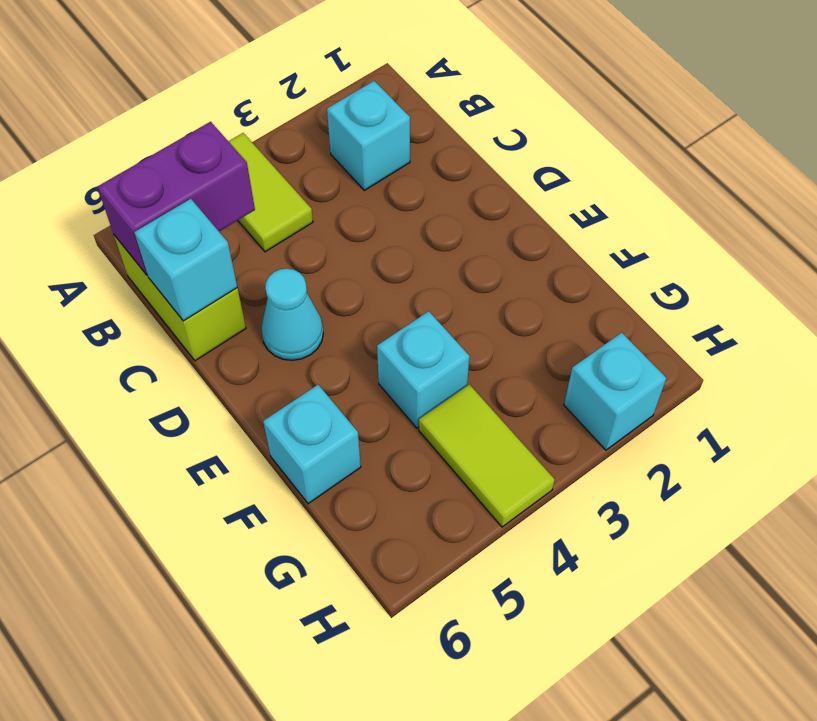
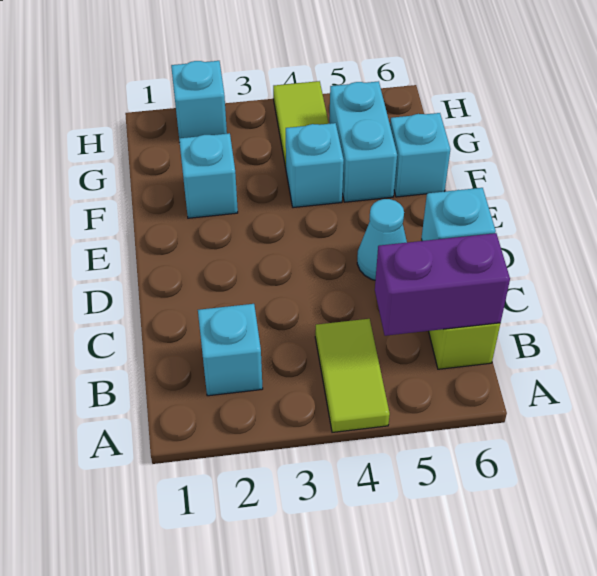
none -> cyan 1x1 brick [179,133,238,218]
none -> cyan 1x2 brick [329,81,397,202]

